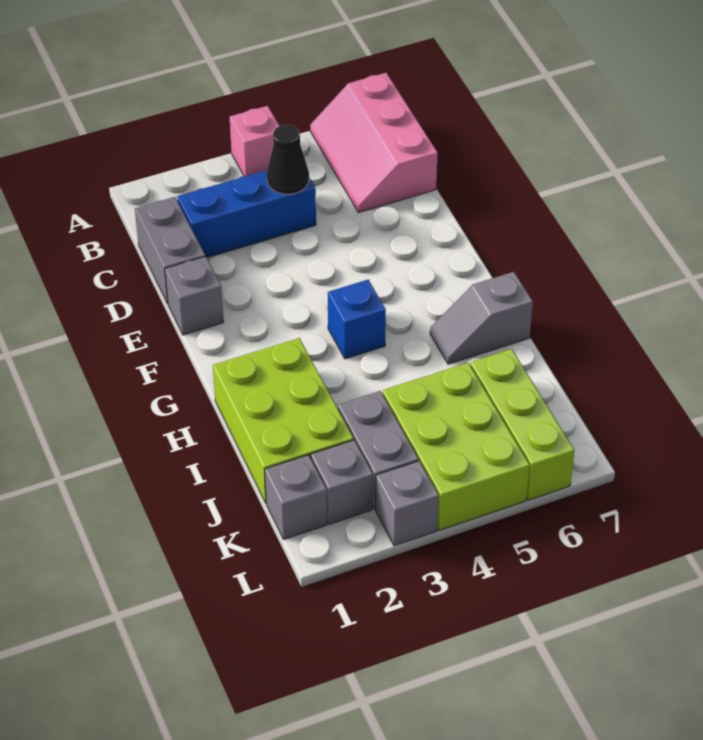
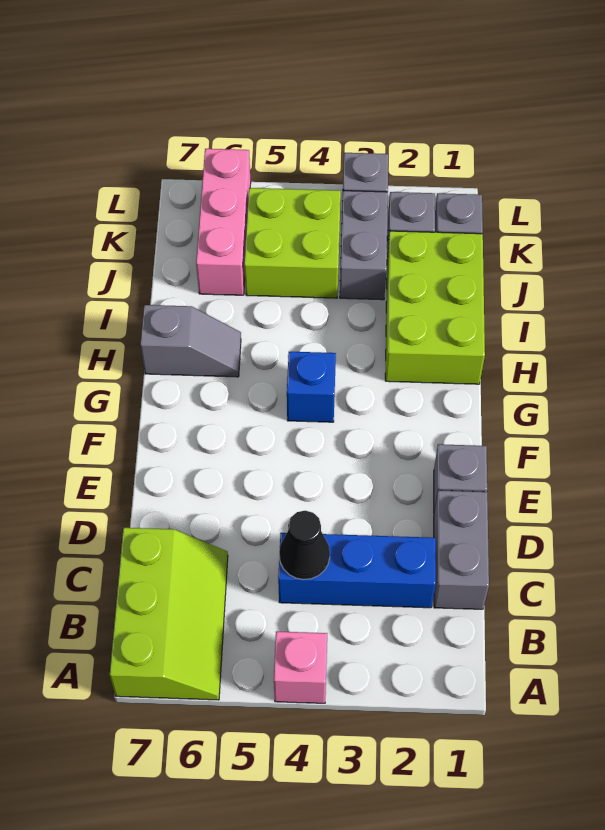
pink 2x3 slope [310,73,438,213] -> lime 2x3 slope [110,528,228,700]
lime 2x3 brick [383,363,530,530] -> lime 2x2 brick [244,188,341,298]
lime 1x3 brick [470,349,574,500] -> pink 1x3 brick [196,149,251,295]

